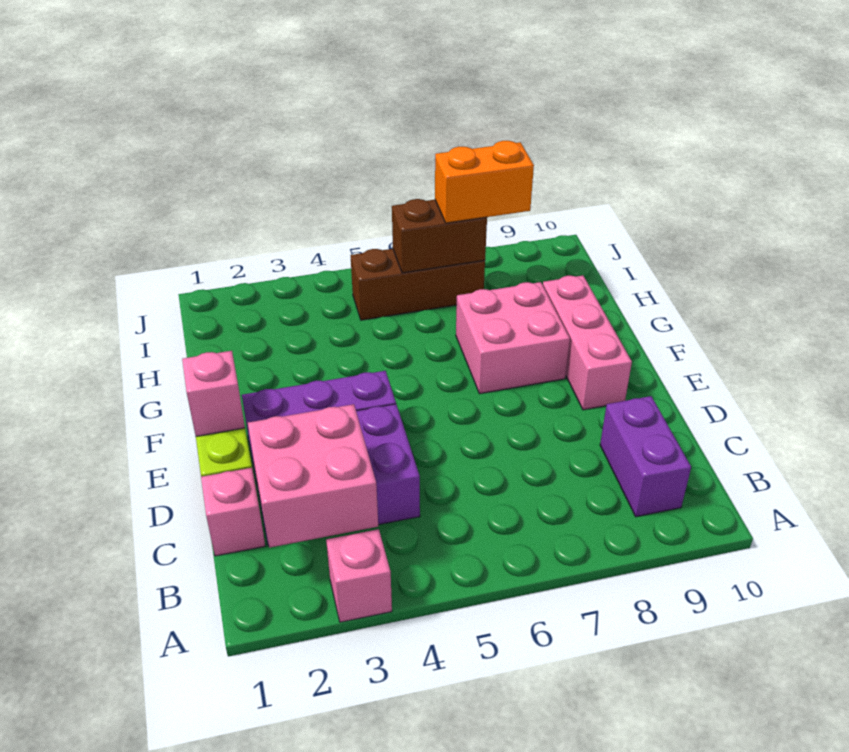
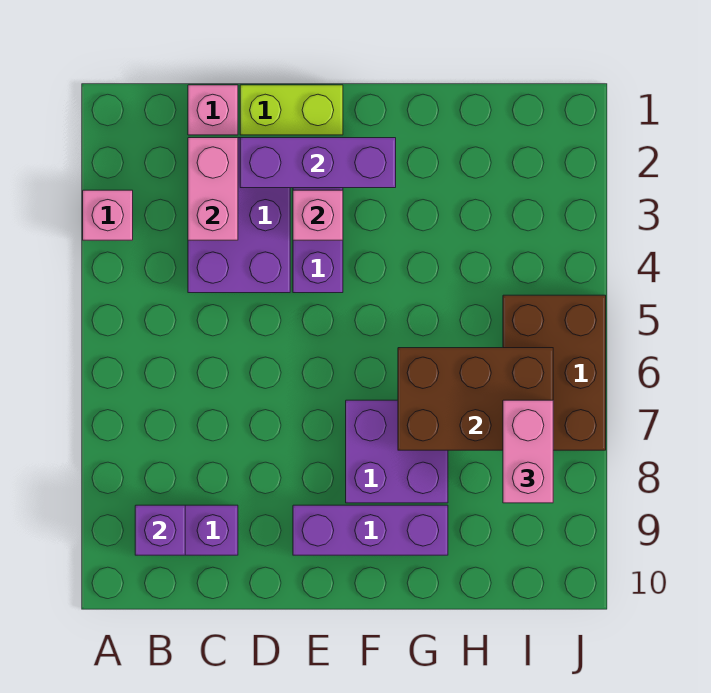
pink 2x2 brick [248,404,378,548] -> pink 1x2 brick [188,138,238,240]
none -> purple 1x1 brick [135,505,185,555]
none -> purple 1x3 brick [240,138,396,188]
pink 1x1 brick [182,351,245,436] -> pink 1x1 brick moved to [293,190,343,240]
pink 1x3 brick [543,276,632,410] -> purple 1x3 brick [293,505,448,555]
pink 2x2 brick [456,282,570,394] -> purple 2x2 brick [346,400,448,503]
brown 1x3 brick [351,249,485,320] -> brown 2x3 brick [503,295,606,450]
brown 1x2 brick [392,199,487,273] -> brown 2x3 brick [398,348,553,450]
orange 1x2 brick [435,141,534,223] -> pink 1x2 brick [503,400,553,503]

